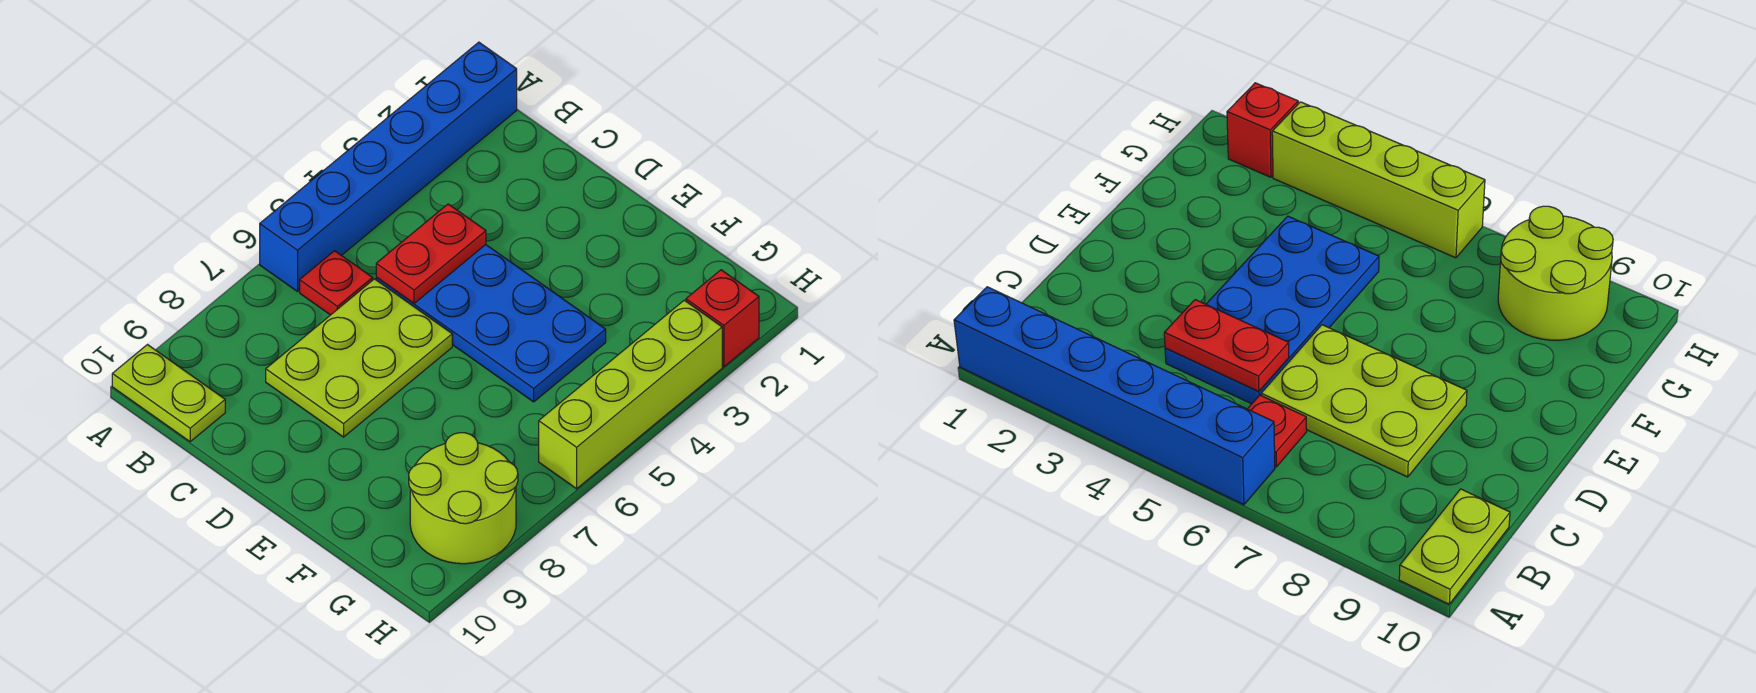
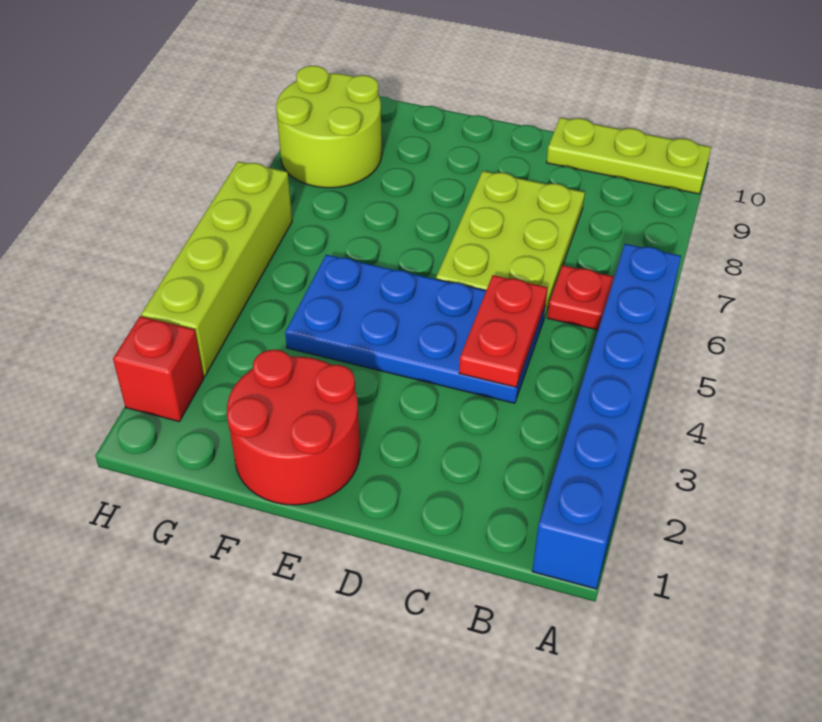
lime 1x2 plate [112,345,225,442] -> lime 1x3 plate [547,118,711,194]
none -> red 2x2 round brick [227,350,360,505]

